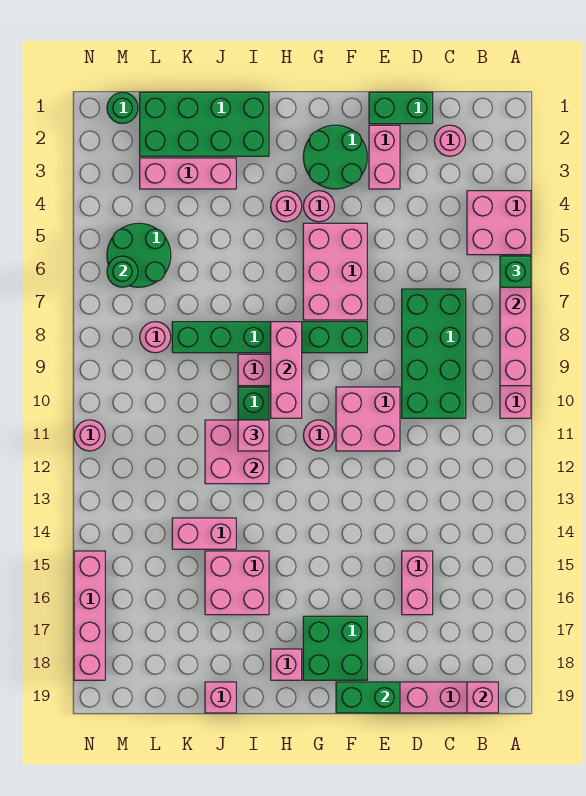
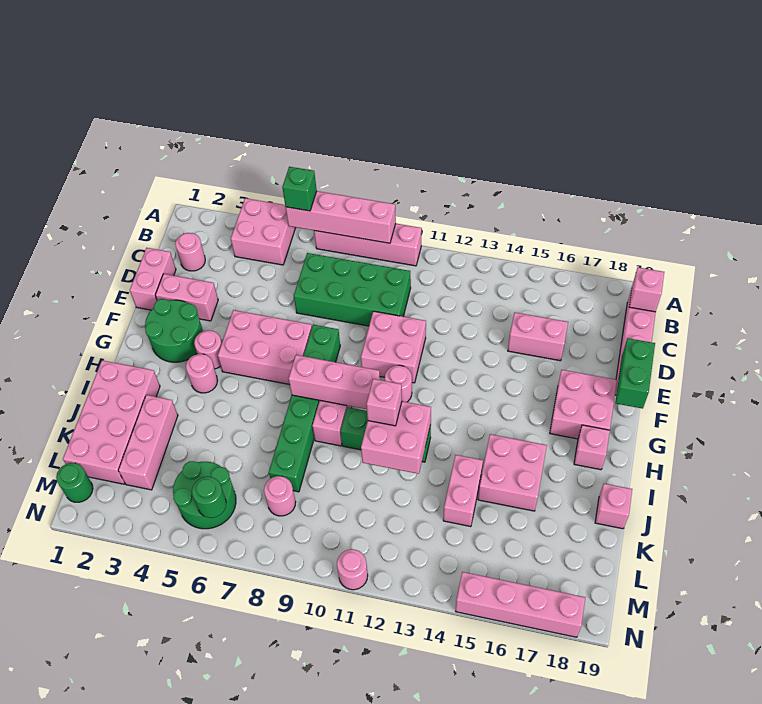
green 1x2 brick [369,92,433,124] -> pink 1x2 brick [130,248,176,310]
green 2x2 brick [303,616,367,680] -> pink 2x2 brick [550,370,617,439]
green 2x4 brick [140,92,269,156] -> pink 2x4 brick [63,361,160,484]

